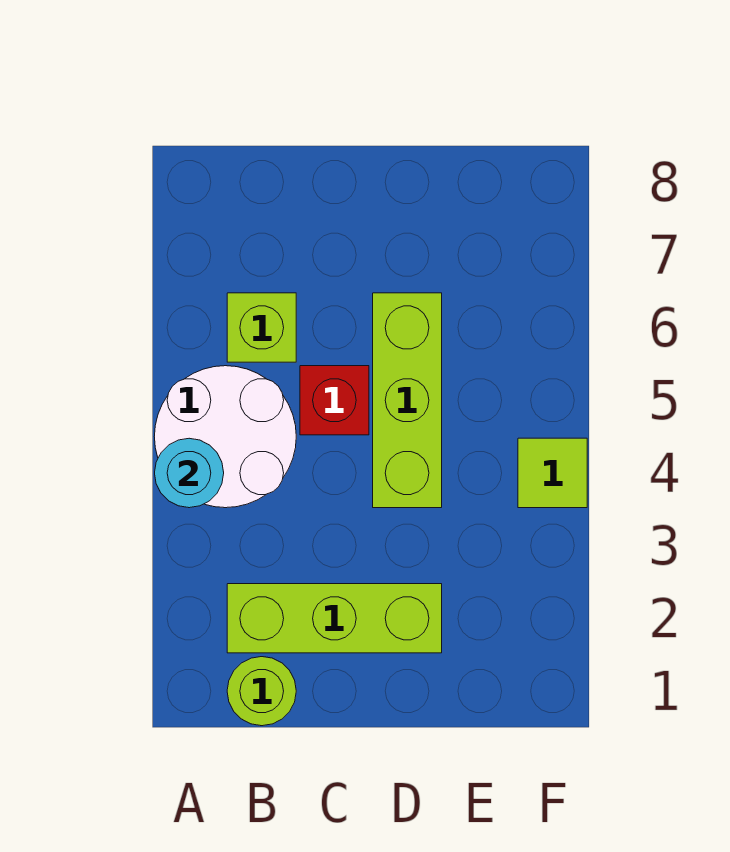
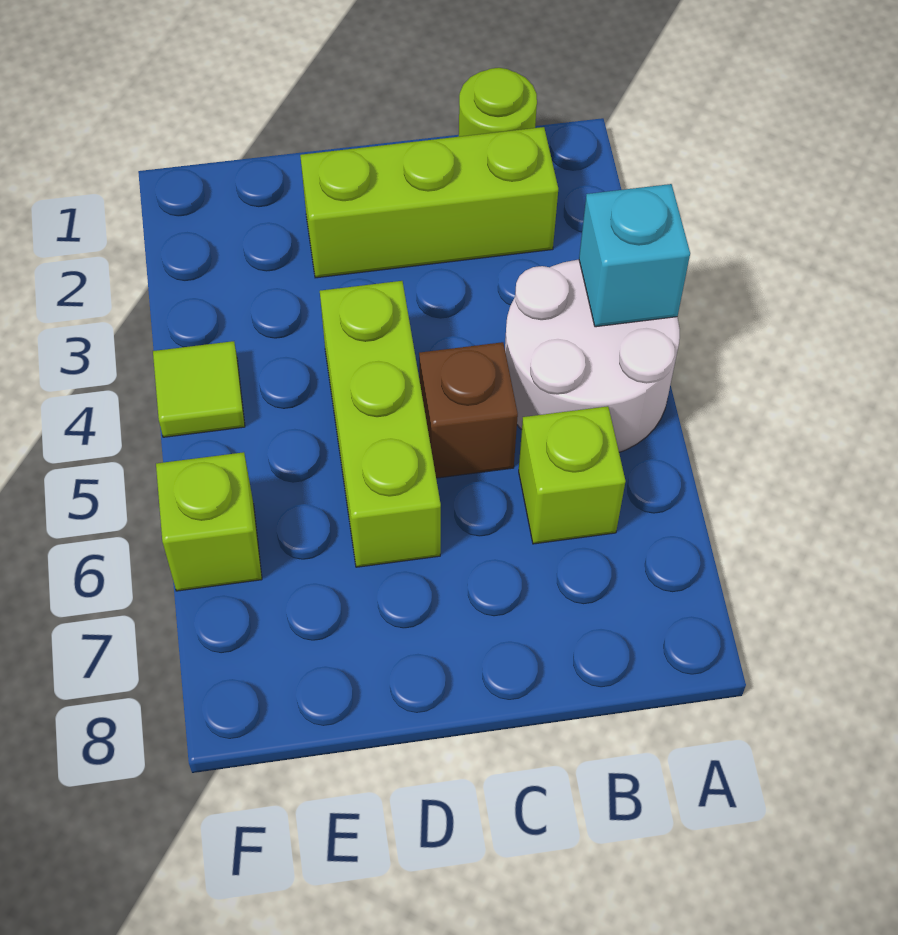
cyan 1x1 round brick [155,438,224,508] -> cyan 1x1 brick [579,184,690,327]
red 1x1 brick [300,366,369,435] -> brown 1x1 brick [419,342,518,478]
none -> lime 1x1 brick [156,452,262,591]

